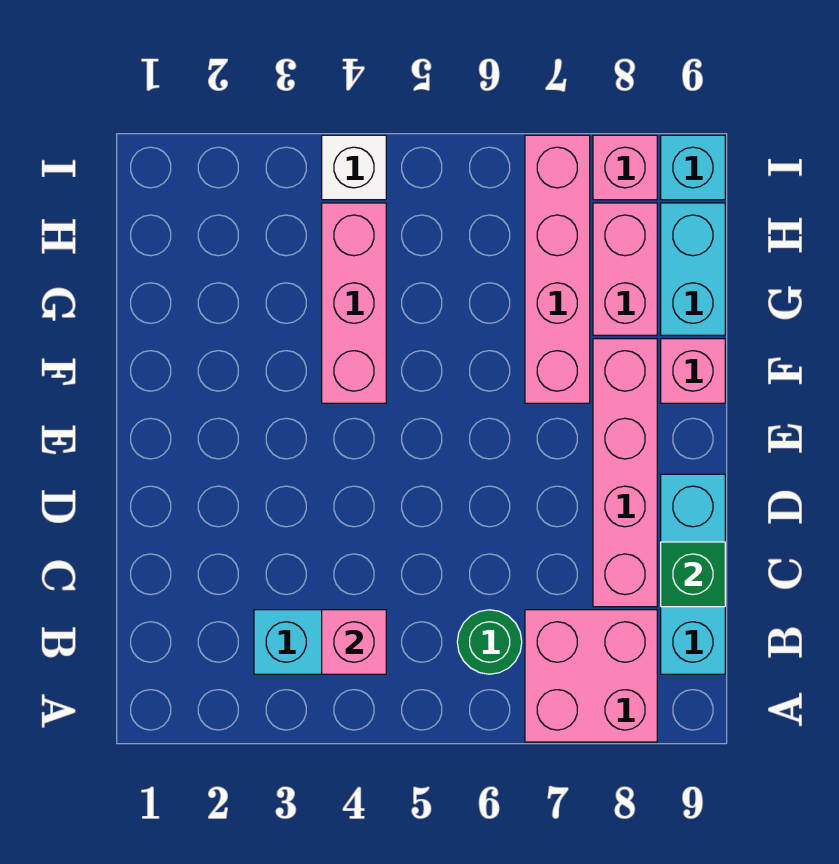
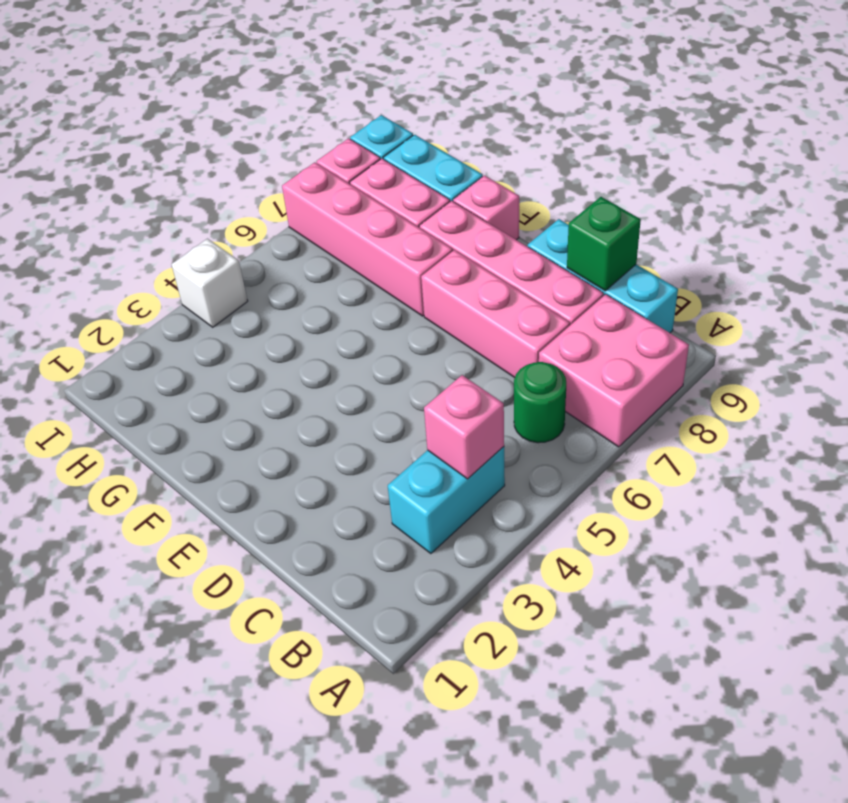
pink 1x3 brick [322,203,386,403] -> pink 1x3 brick moved to [421,250,570,378]

